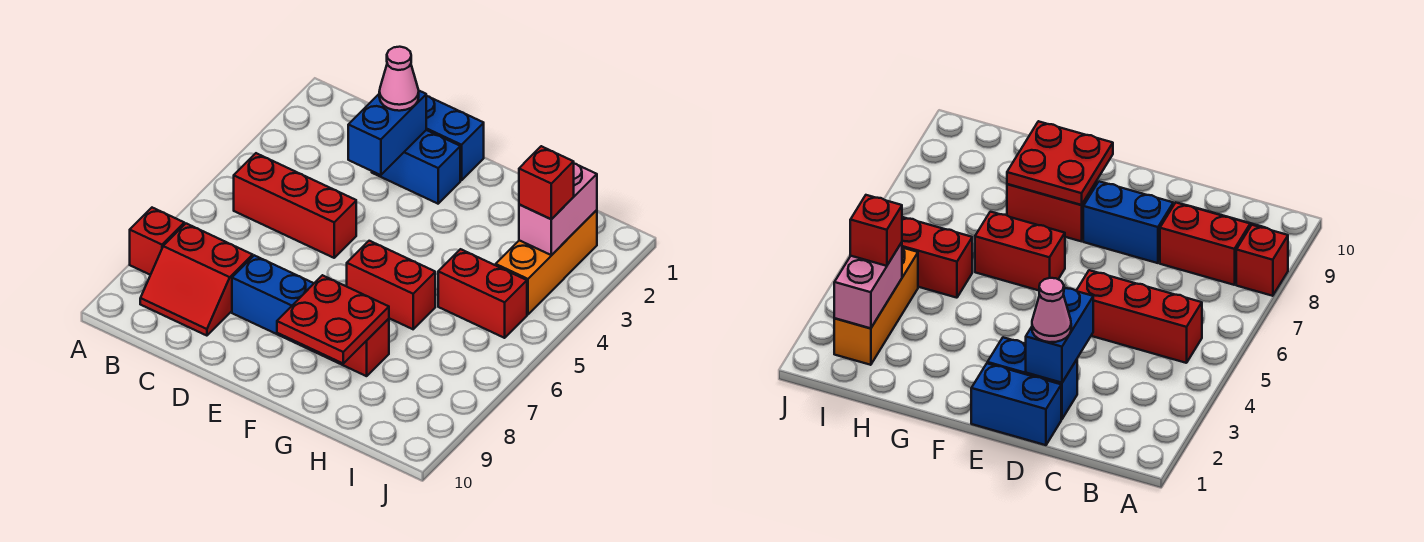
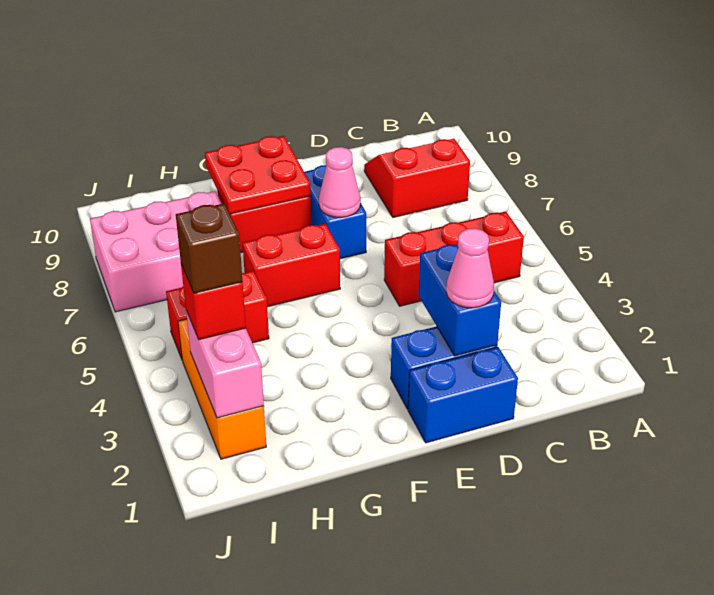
red 1x1 brick [130,208,184,275] -> none
blue 1x2 brick [232,255,314,344] -> blue 1x2 brick turned to [305,165,366,259]
none -> pink 1x1 cone [319,147,361,218]
none -> pink 2x3 brick [90,191,241,312]
none -> brown 1x1 brick [176,203,243,293]

